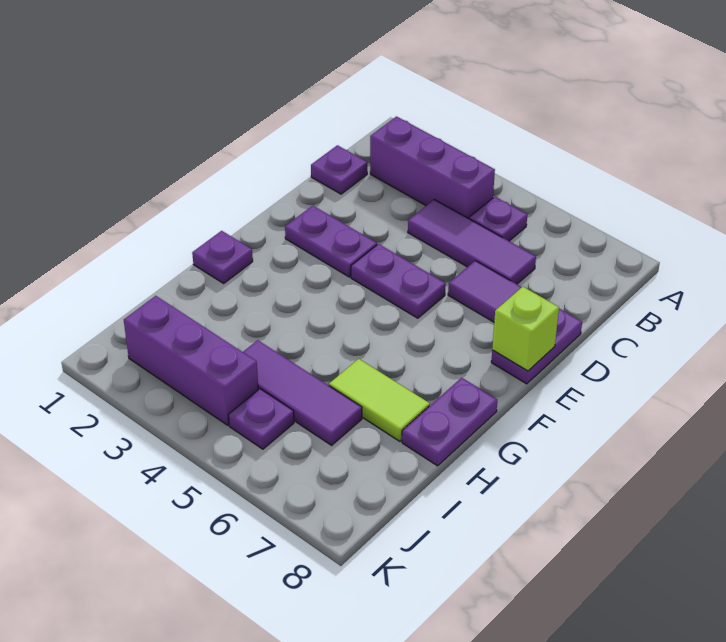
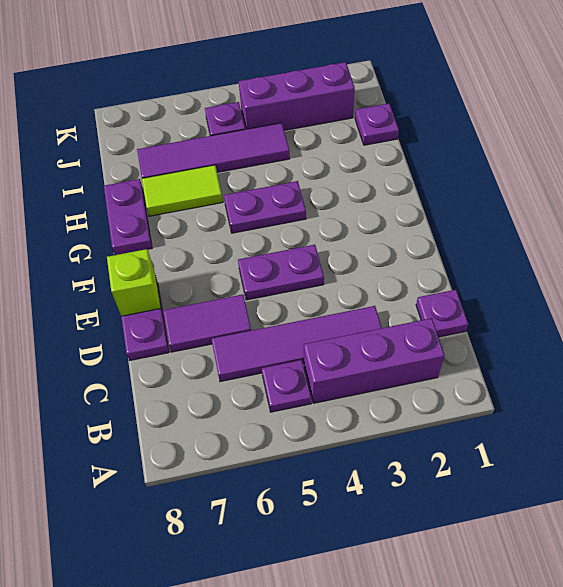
purple 1x3 tile [408,199,536,284] -> purple 1x4 tile [212,306,382,382]
purple 1x2 plate [285,206,377,277] -> purple 1x2 plate moved to [224,181,306,233]
purple 1x1 plate [192,231,253,283] -> purple 1x1 plate moved to [355,104,399,145]
purple 1x3 tile [243,340,362,445] -> purple 1x4 tile [137,123,290,178]

